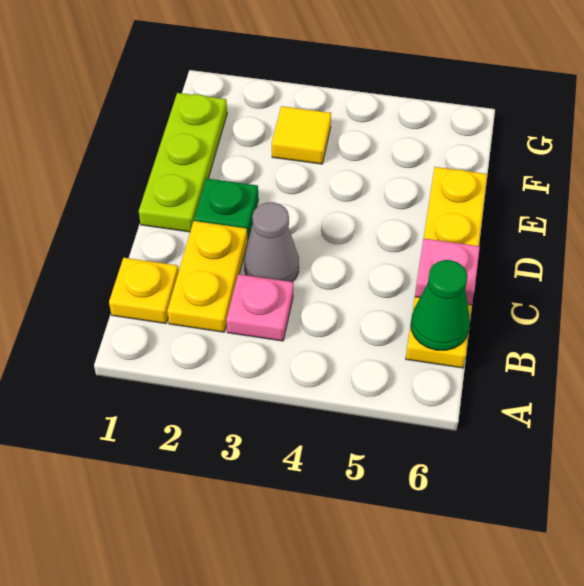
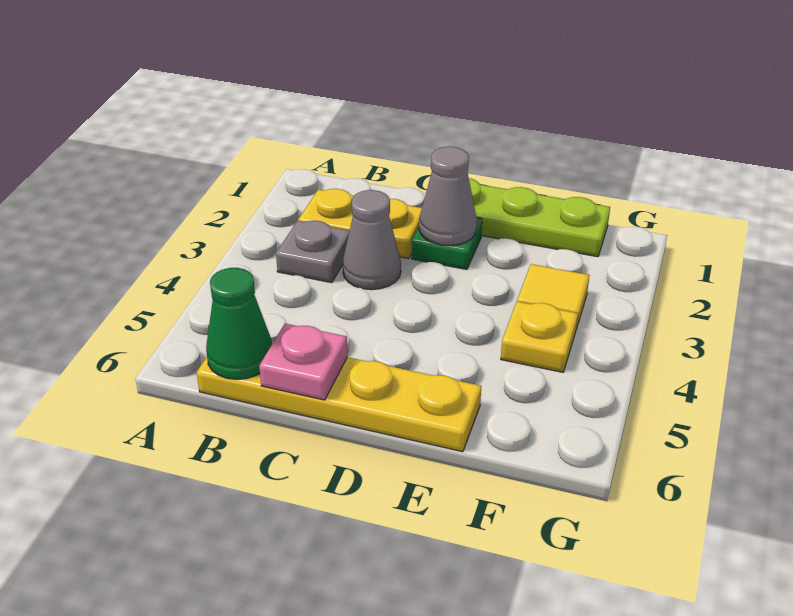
yellow 1x1 plate [109,258,178,324] -> yellow 1x1 plate moved to [501,302,578,372]
pink 1x1 plate [226,274,293,341] -> grey 1x1 plate [276,221,350,283]
none -> grey 1x1 cone [419,147,477,246]

